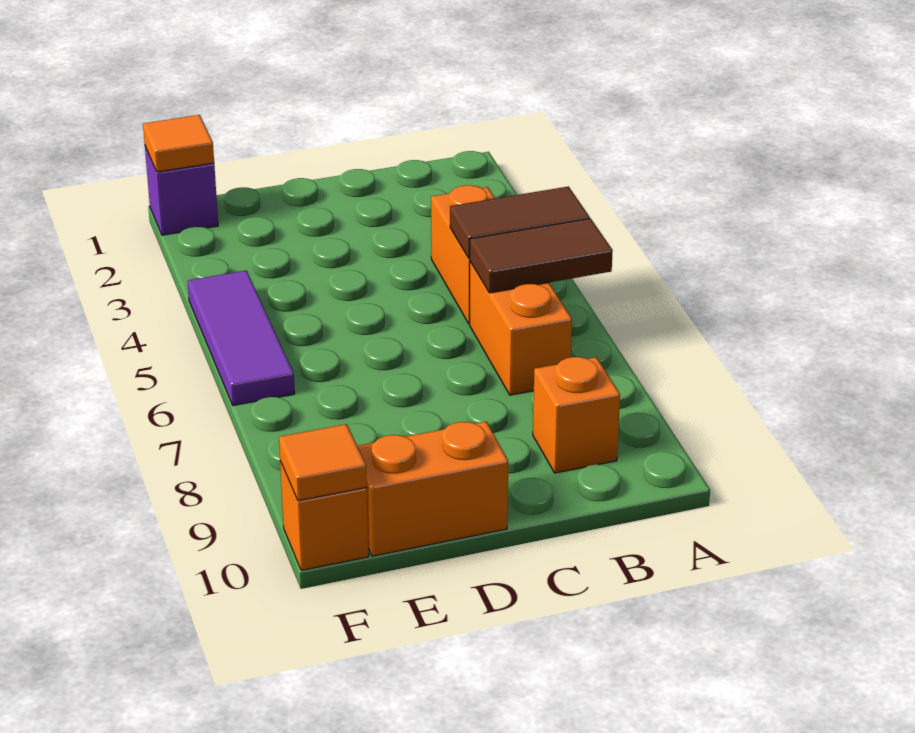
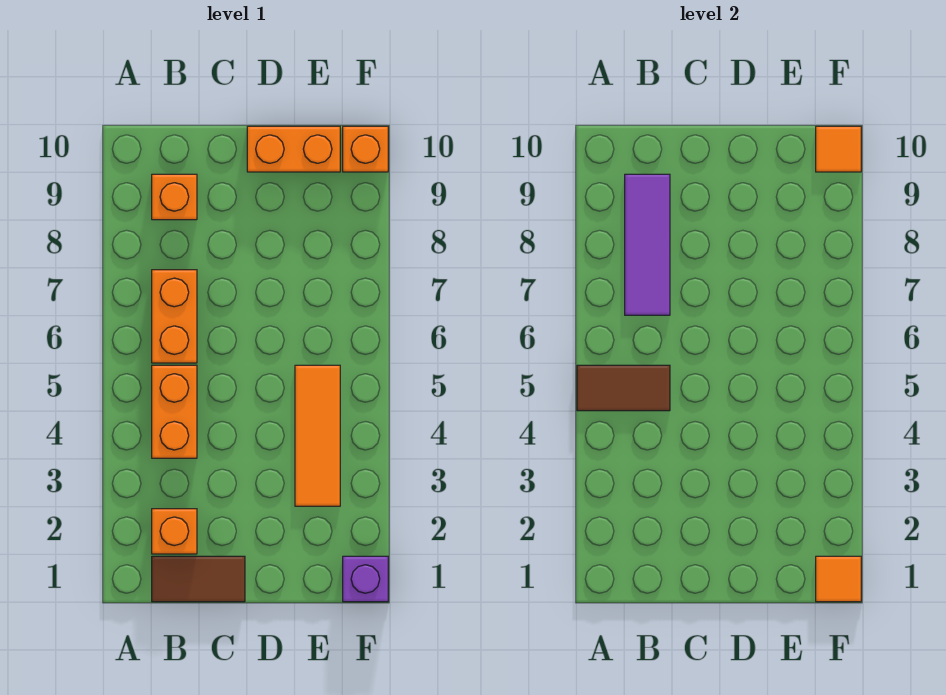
brown 1x2 tile [470,218,613,293] -> brown 1x2 tile moved to [152,556,245,602]
none -> orange 1x1 brick [152,509,197,554]
none -> orange 1x3 tile [295,365,340,506]
purple 1x3 tile [188,270,295,406] -> purple 1x3 tile moved to [625,174,670,315]

